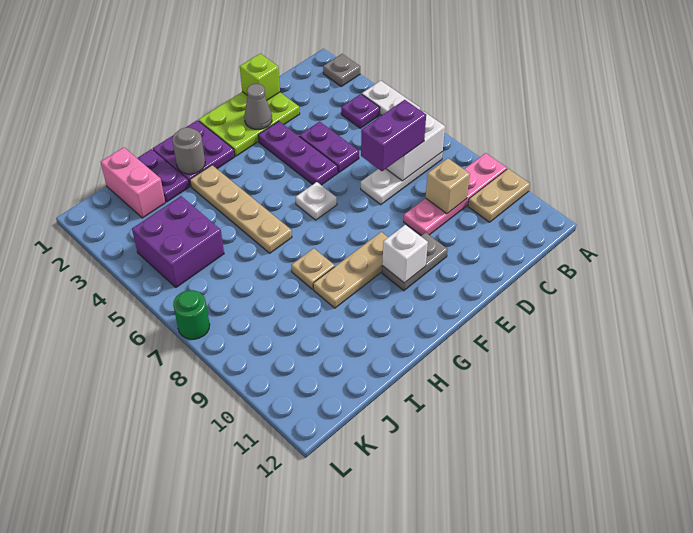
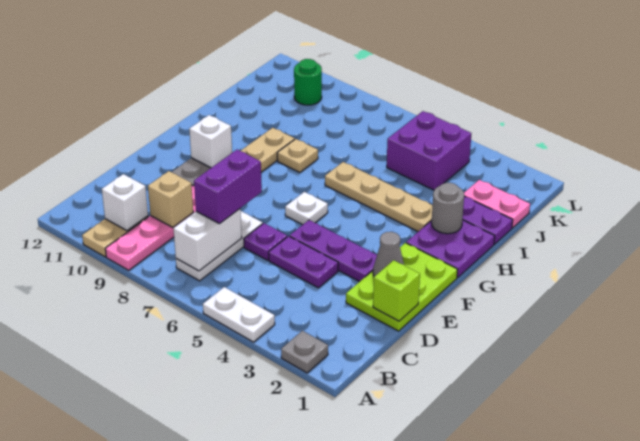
purple 1x1 plate [341,94,380,128] -> purple 1x1 plate moved to [244,223,287,260]
none -> white 1x1 brick [102,174,148,231]
pink 1x2 brick [101,147,165,218] -> pink 1x2 plate [464,180,530,228]
green 1x1 round brick [173,290,210,339] -> green 1x1 round brick moved to [294,59,322,105]

